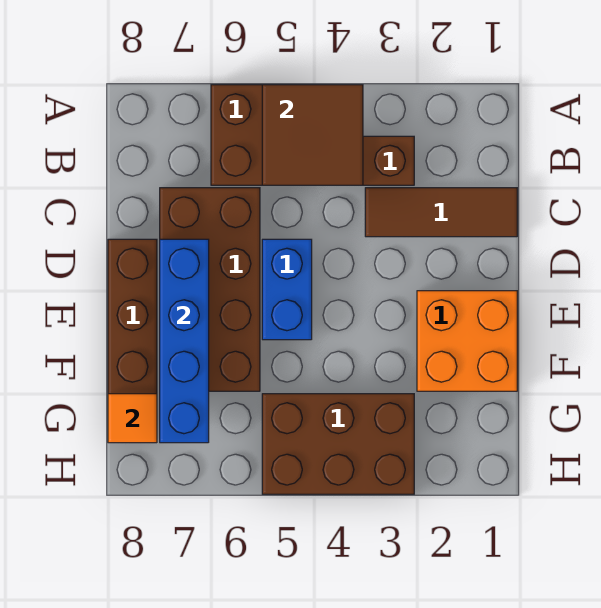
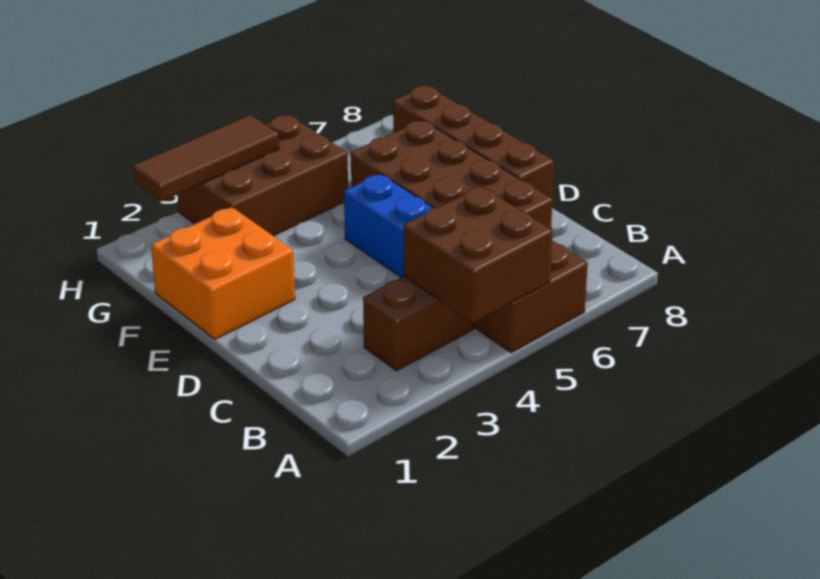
brown 2x2 tile [262,85,363,185] -> brown 2x2 brick [404,186,552,323]
brown 1x3 tile [365,188,517,237] -> brown 1x3 tile moved to [133,115,279,201]
blue 1x4 brick [160,239,209,443] -> none
orange 1x1 tile [108,394,157,443] -> none

